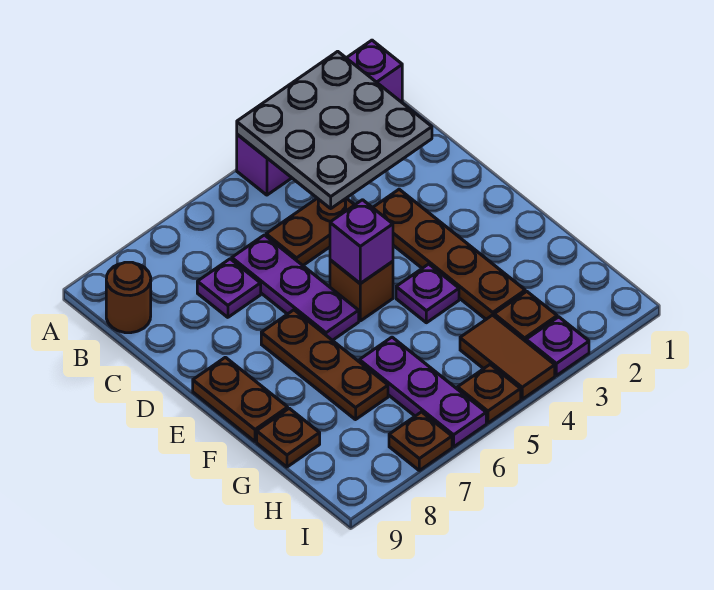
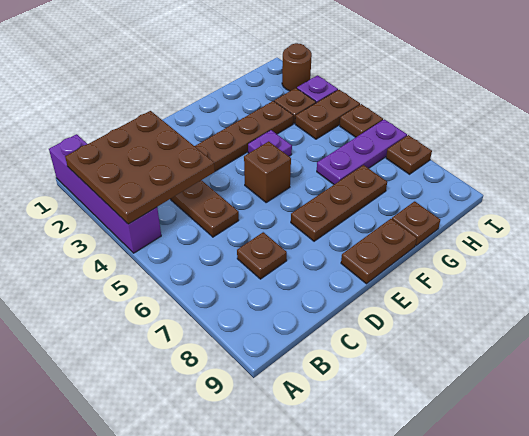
grey 3x3 plate [237,51,432,208] -> brown 3x3 plate [65,111,215,224]
brown 1x1 round brick [106,262,151,333] -> brown 1x1 round brick moved to [282,43,312,91]
purple 1x3 plate [232,235,359,340] -> none
purple 1x1 plate [197,259,261,317] -> brown 1x1 plate [237,232,287,279]
purple 1x1 brick [330,200,393,284] -> none
brown 1x2 tile [460,315,555,399] -> brown 1x2 plate [295,90,360,139]

